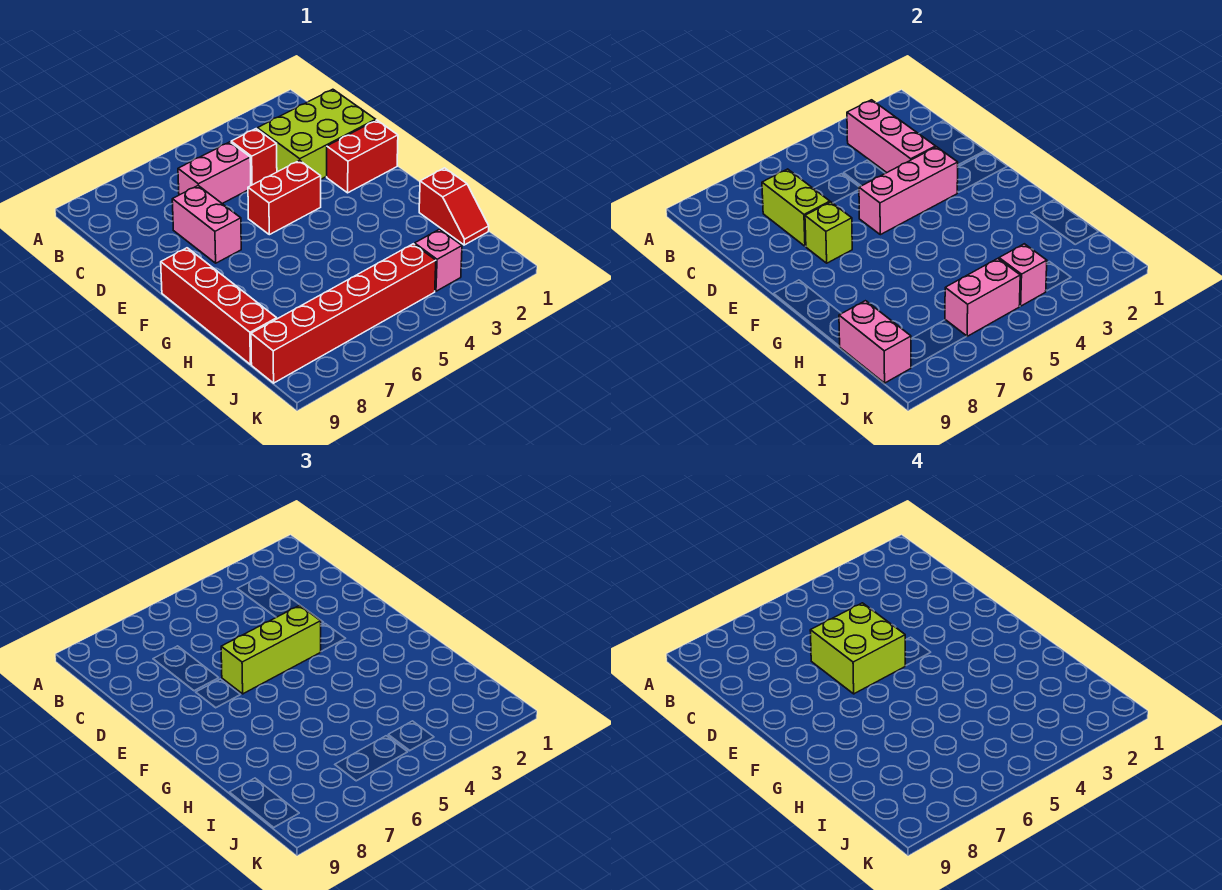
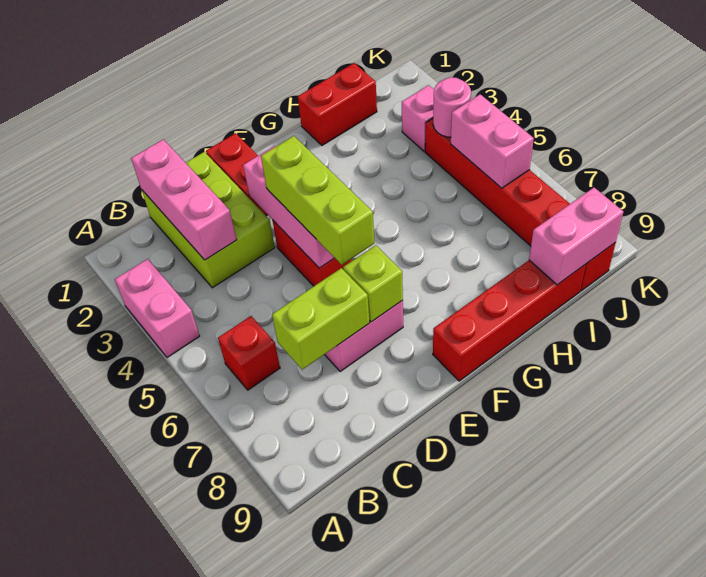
pink 1x3 brick [847,100,936,172] -> pink 1x3 brick turned to [131,139,237,260]
red 1x1 brick [231,129,277,185] -> red 1x1 brick moved to [218,316,280,390]
pink 1x2 brick [178,142,251,204] -> pink 1x2 brick moved to [115,259,199,358]
lime 2x2 brick [810,603,905,694] -> none
red 1x2 slope [419,168,489,245] -> red 1x2 brick [298,63,377,145]
pink 1x1 brick [999,244,1047,306] -> pink 1x1 round brick [433,77,471,137]

